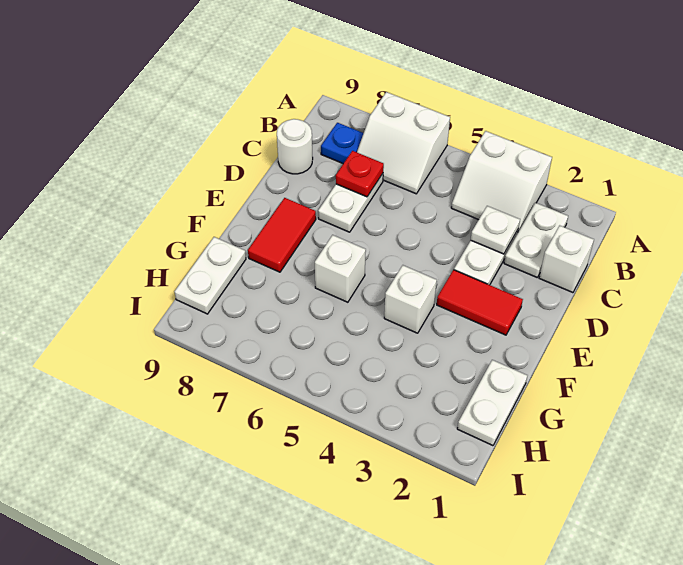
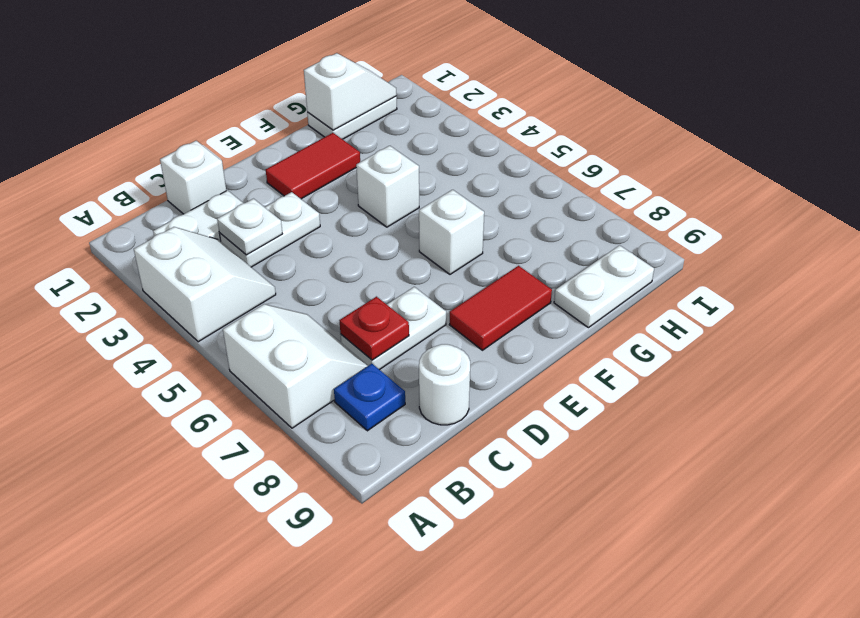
red 1x2 tile [437,270,523,335] -> red 1x2 tile turned to [266,133,360,199]
none -> white 1x2 slope [304,53,397,130]

